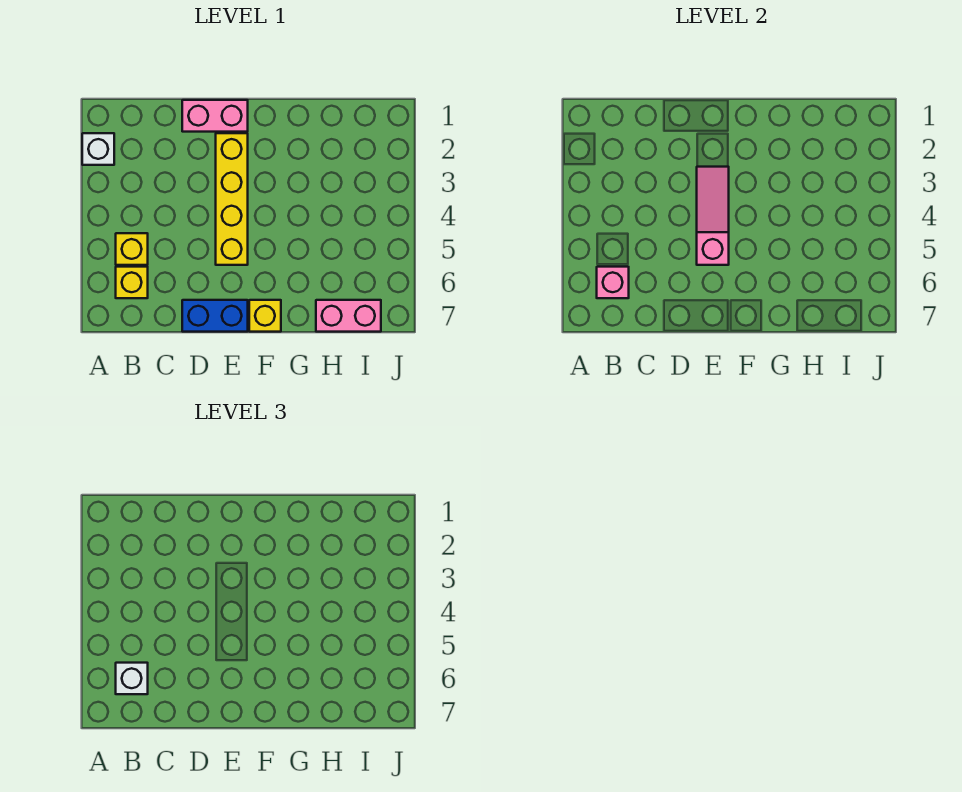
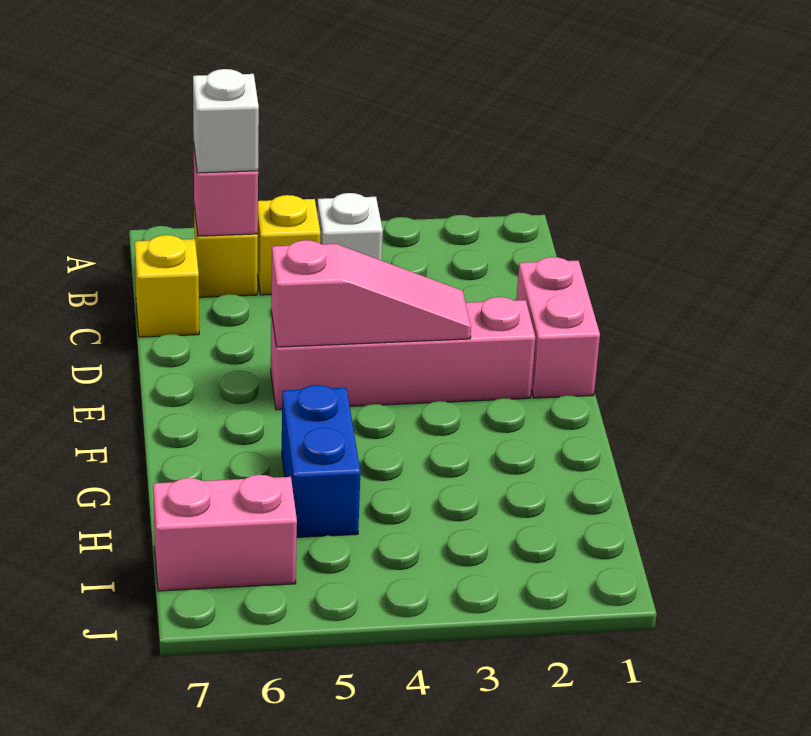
white 1x1 brick [82,133,114,165] -> white 1x1 brick moved to [317,193,383,260]
blue 1x2 brick [182,300,248,332] -> blue 1x2 brick moved to [282,385,361,537]
yellow 1x4 brick [216,133,248,265] -> pink 1x4 brick [271,297,535,410]
yellow 1x1 brick [249,300,281,332] -> yellow 1x1 brick moved to [135,235,199,337]
pink 1x2 brick [316,300,381,332] -> pink 1x2 brick turned to [153,475,297,591]

